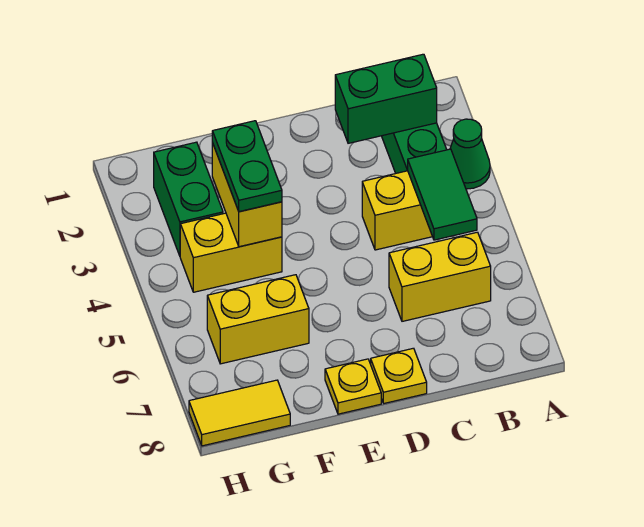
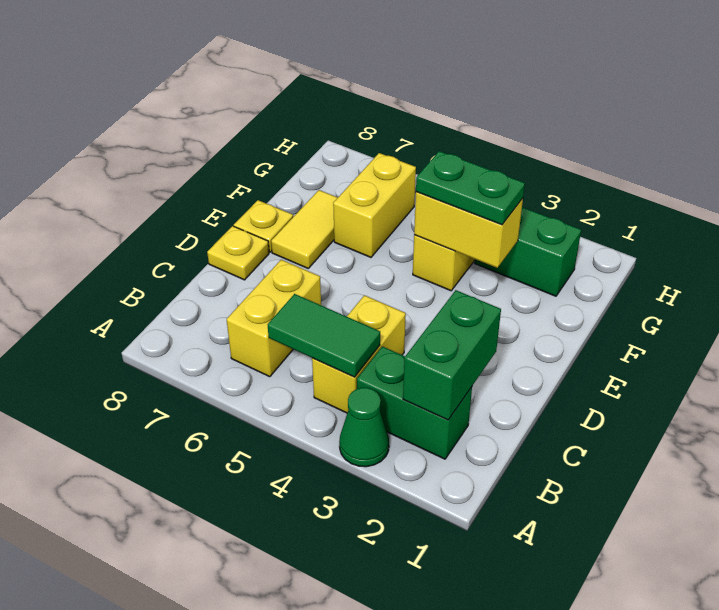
yellow 1x2 tile [189,380,290,446] -> yellow 1x2 tile moved to [271,190,338,268]

